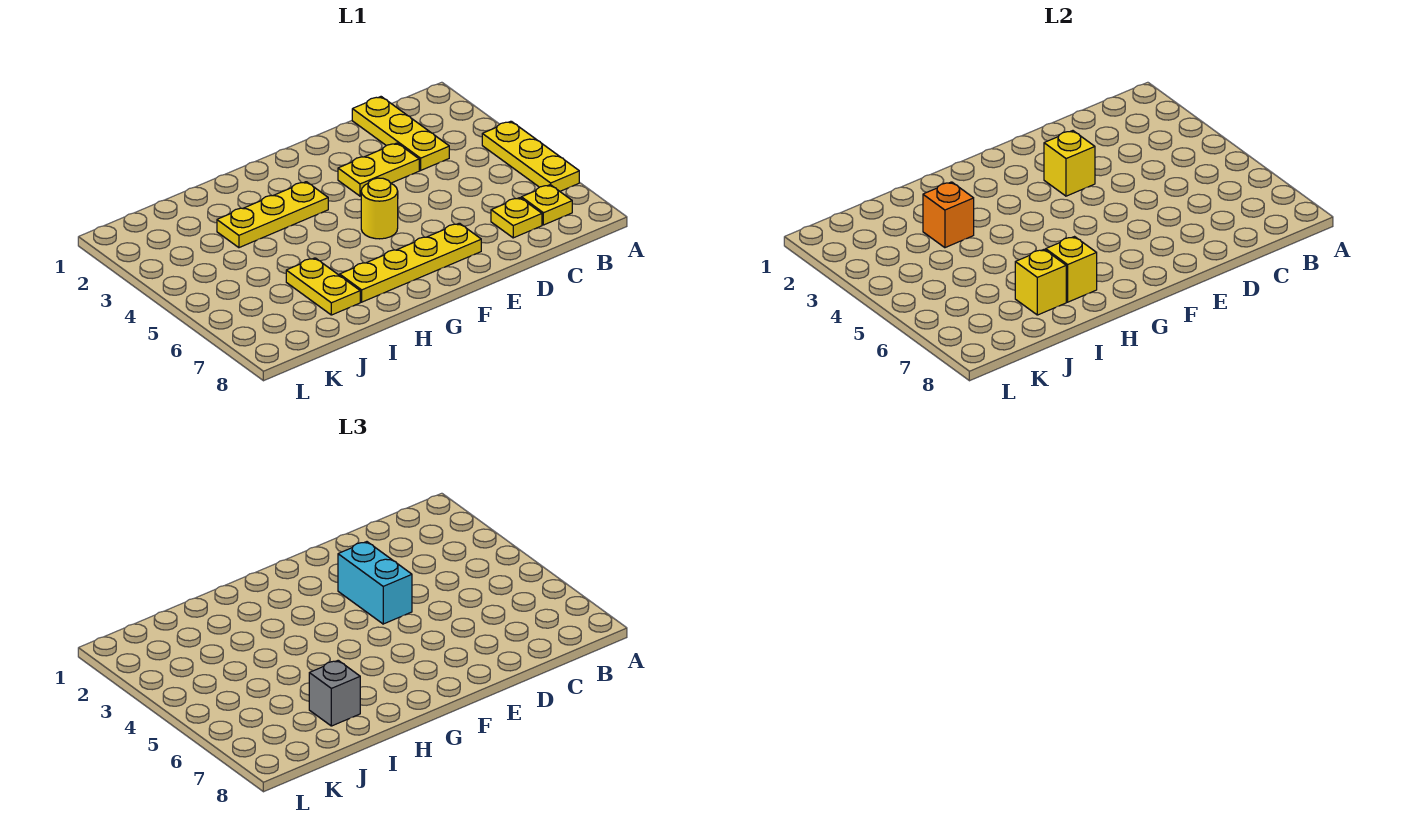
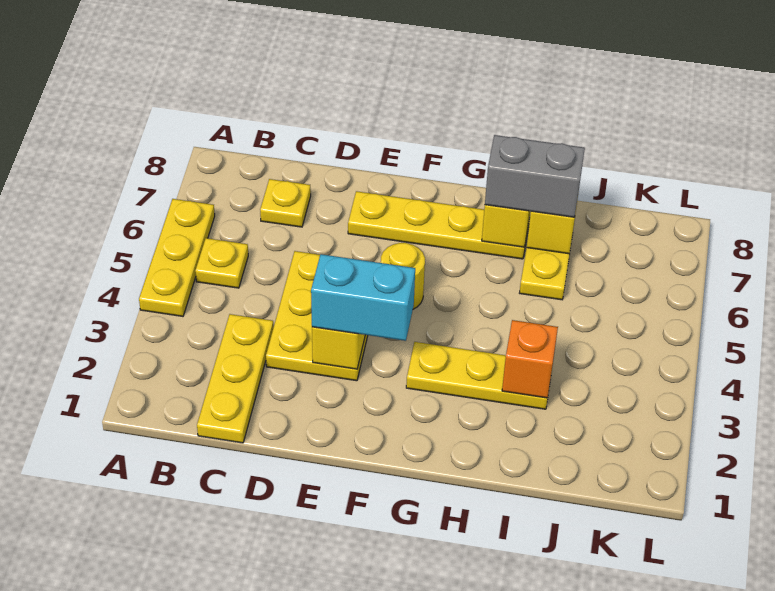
yellow 1x1 plate [521,185,572,225] -> yellow 1x1 plate moved to [195,238,248,288]
yellow 1x2 plate [338,143,419,196] -> yellow 2x3 plate [266,251,368,381]
cyan 1x2 brick [338,542,412,624] -> cyan 1x2 brick turned to [311,254,415,341]
grey 1x1 brick [309,660,360,726] -> grey 1x2 brick [485,135,585,217]

